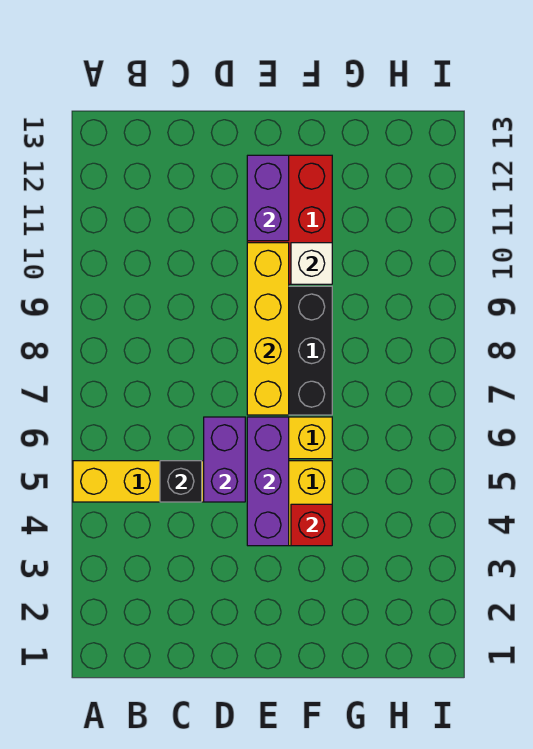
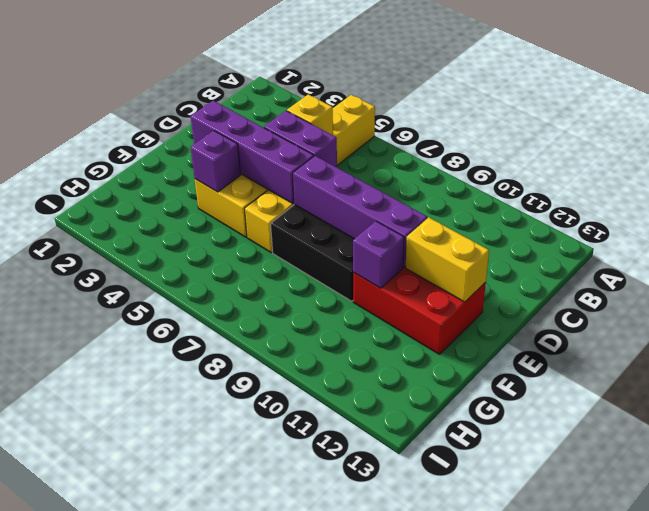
black 1x1 brick [160,461,202,502] -> yellow 1x1 brick [287,94,333,135]
purple 1x3 brick [247,417,289,546] -> purple 1x4 brick [191,101,314,204]
yellow 1x4 brick [247,243,289,415] -> purple 1x4 brick [293,156,427,267]
purple 1x2 brick [247,155,289,241] -> yellow 1x2 brick [406,217,489,302]
red 1x1 brick [291,504,332,546] -> purple 1x1 brick [190,131,241,192]
white 1x1 brick [291,243,332,284] -> purple 1x1 brick [353,221,404,288]

